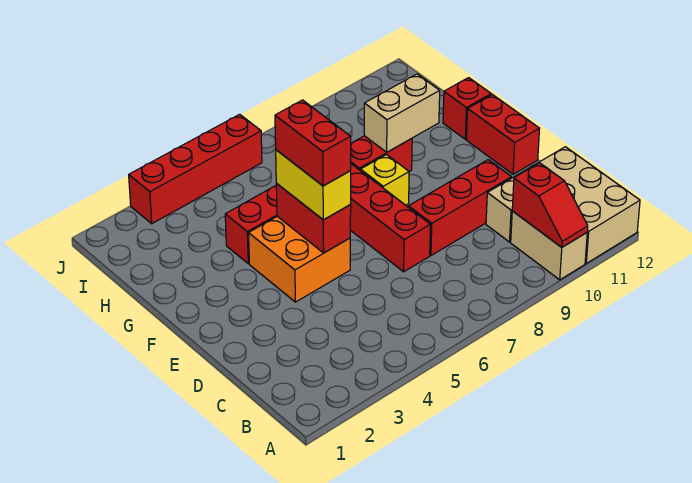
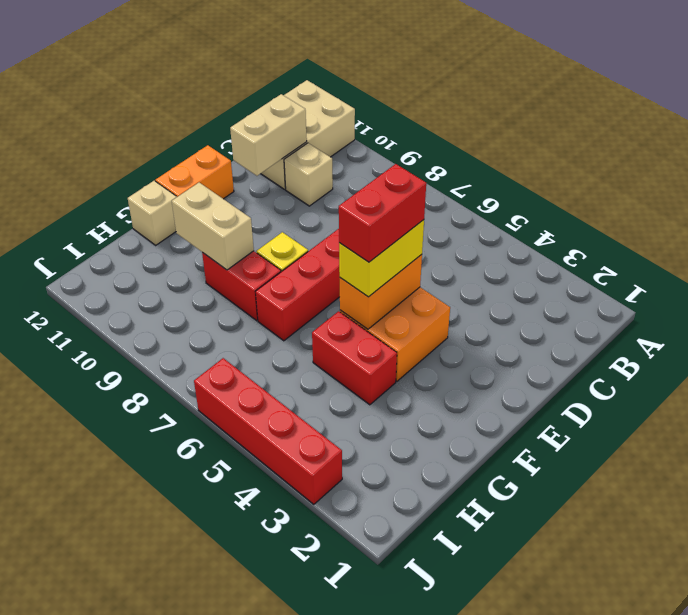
tan 1x2 brick [511,211,587,280] -> tan 1x2 brick moved to [230,94,307,176]
red 1x2 slope [512,163,588,247] -> none
red 1x3 brick [409,160,512,255] -> none
red 1x2 brick [276,184,351,253] -> orange 1x2 brick [340,255,422,329]
red 1x2 brick [467,95,540,174] -> orange 1x2 brick [156,145,234,199]
red 1x1 brick [443,78,491,139] -> tan 1x1 brick [128,181,177,245]

